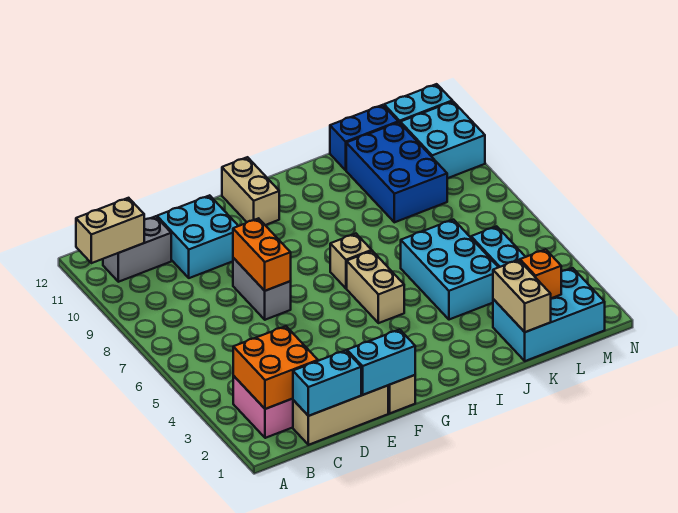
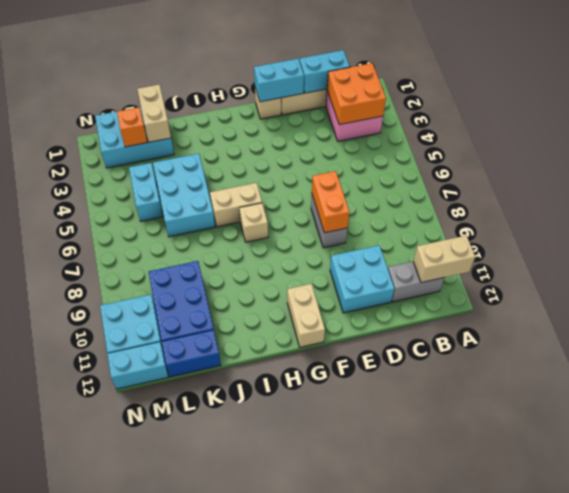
tan 1x2 brick [347,251,404,323] -> tan 1x2 brick turned to [210,183,262,227]

